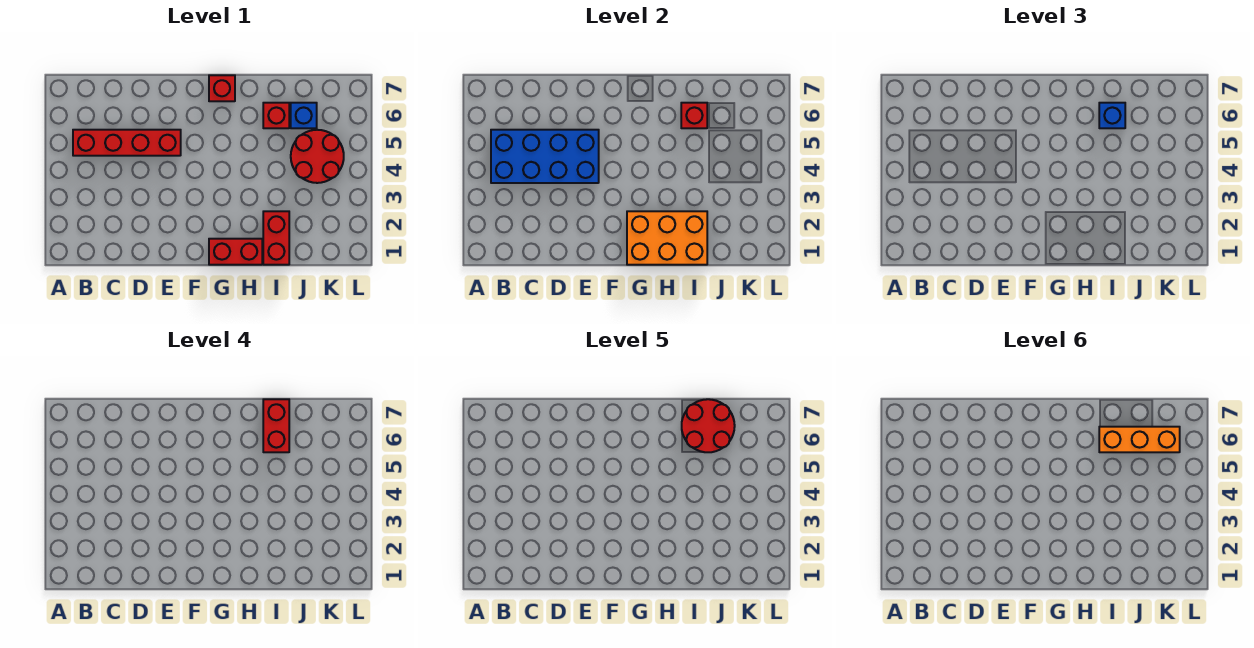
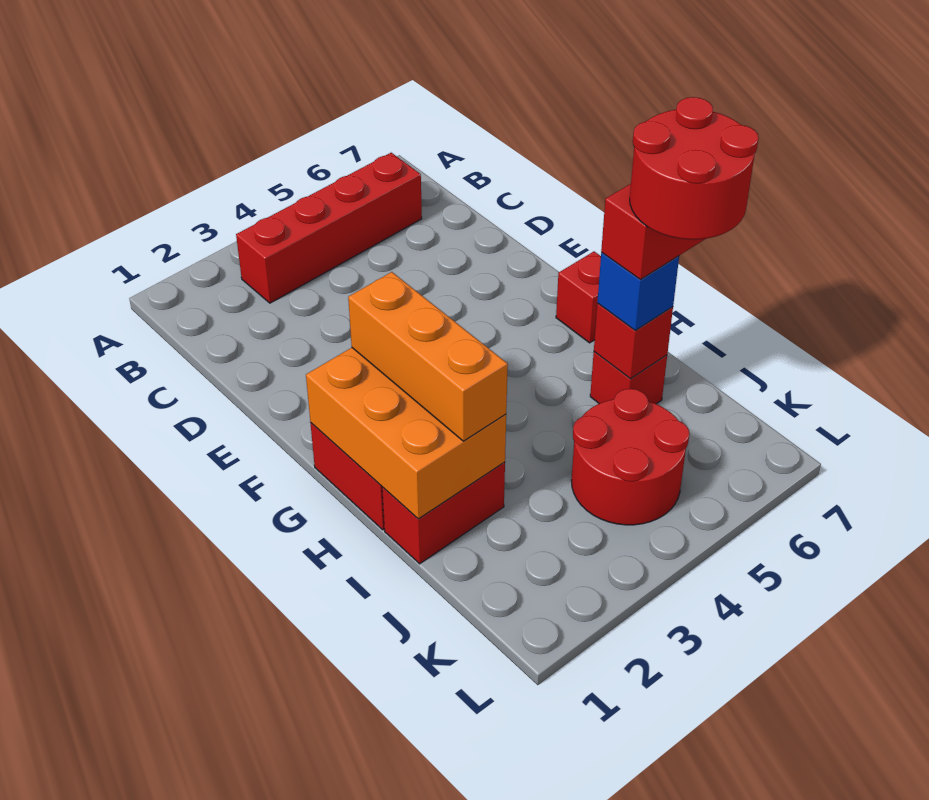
blue 2x4 brick [491,130,599,183] -> none
red 1x4 brick [73,130,181,156] -> red 1x4 brick turned to [236,153,422,303]
orange 1x3 brick [1099,427,1180,452] -> orange 1x3 brick moved to [348,272,508,441]
blue 1x1 brick [291,103,317,128] -> none

